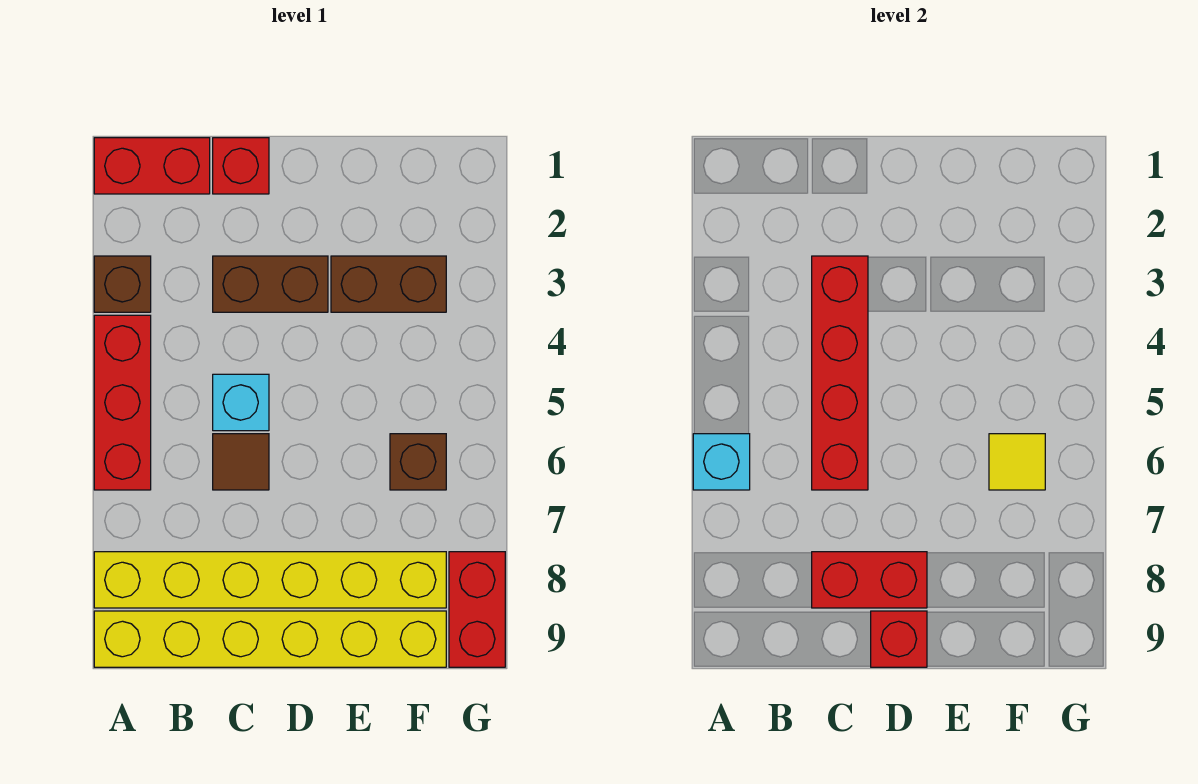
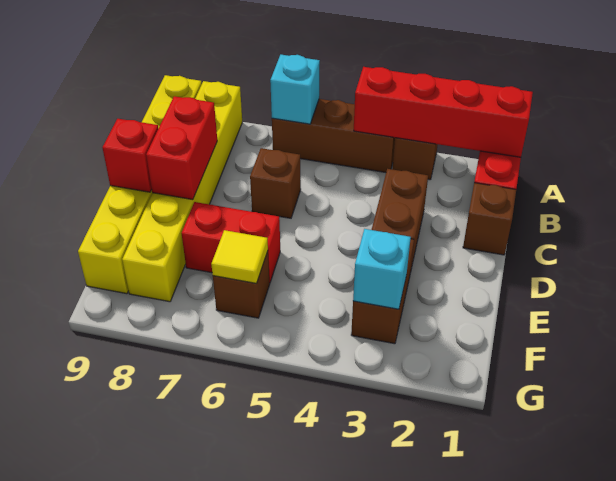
red 1x3 brick [94,315,151,490] -> brown 1x3 brick [272,99,395,172]
red 1x1 brick [213,138,269,194] -> brown 1x1 brick [463,183,516,255]
red 1x4 brick [812,256,868,490] -> red 1x4 brick moved to [354,67,533,157]
cyan 1x1 brick [213,374,269,431] -> cyan 1x1 brick moved to [353,229,411,309]
brown 1x1 tile [213,434,269,490] -> brown 1x1 brick [250,148,301,218]
red 1x2 brick [449,552,505,667] -> red 1x2 brick moved to [182,202,280,283]

